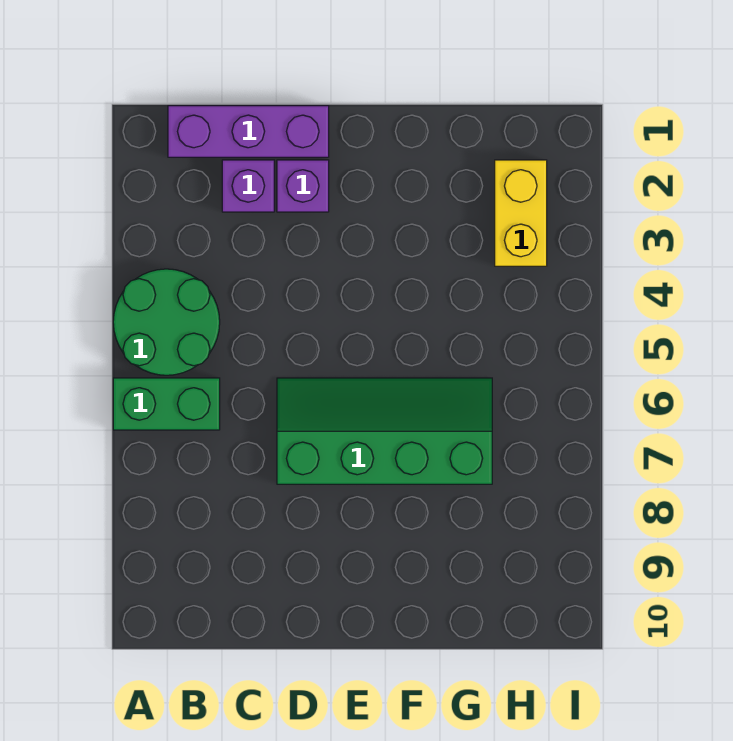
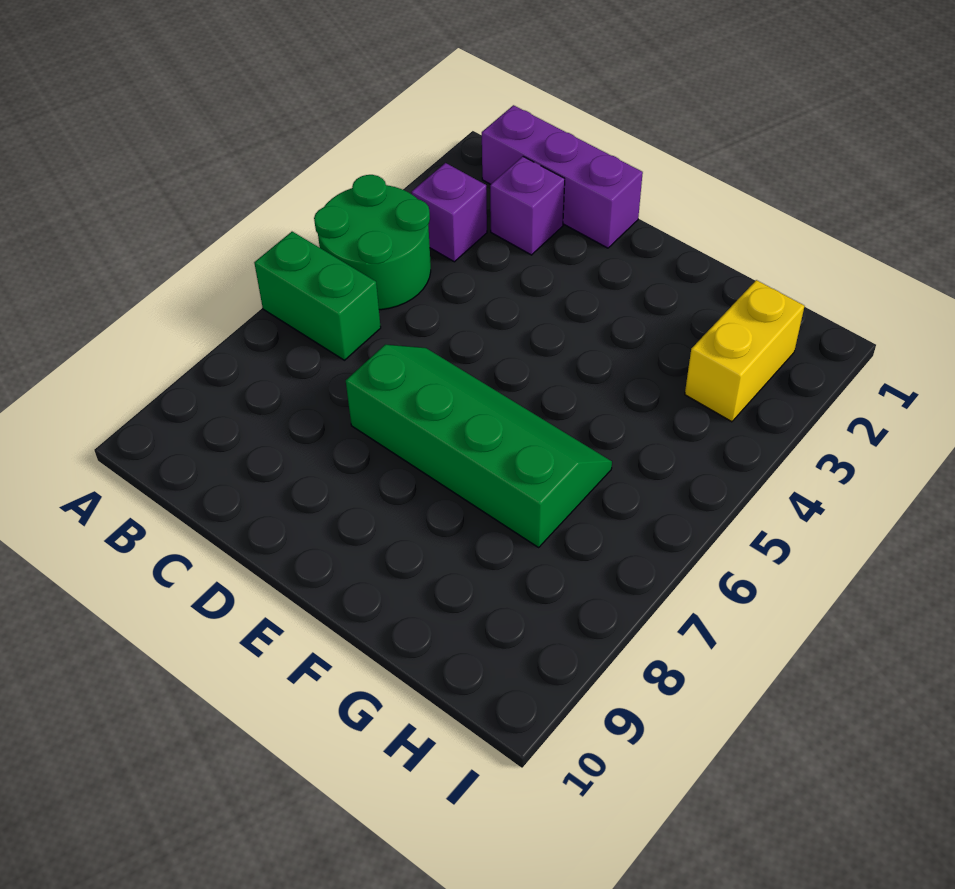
purple 1x1 brick [277,160,329,212] -> purple 1x1 brick moved to [412,163,487,262]

